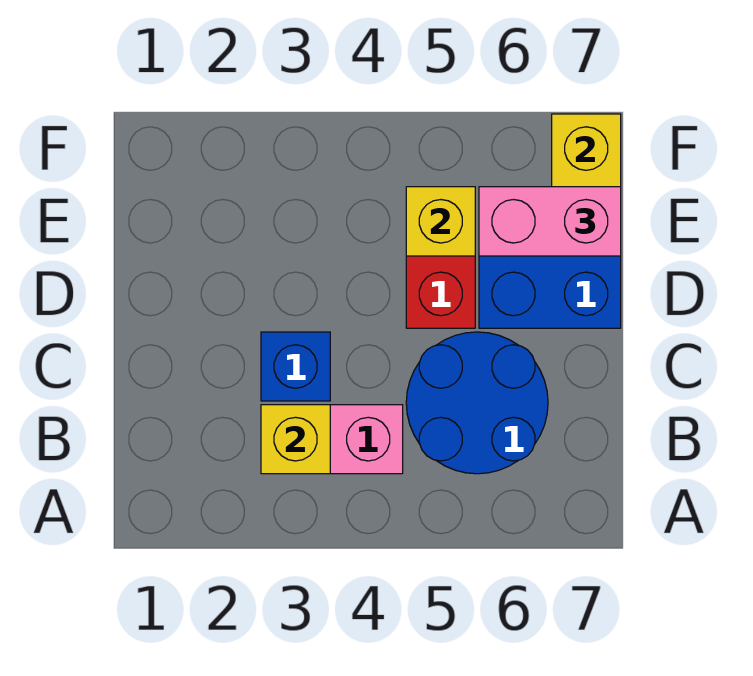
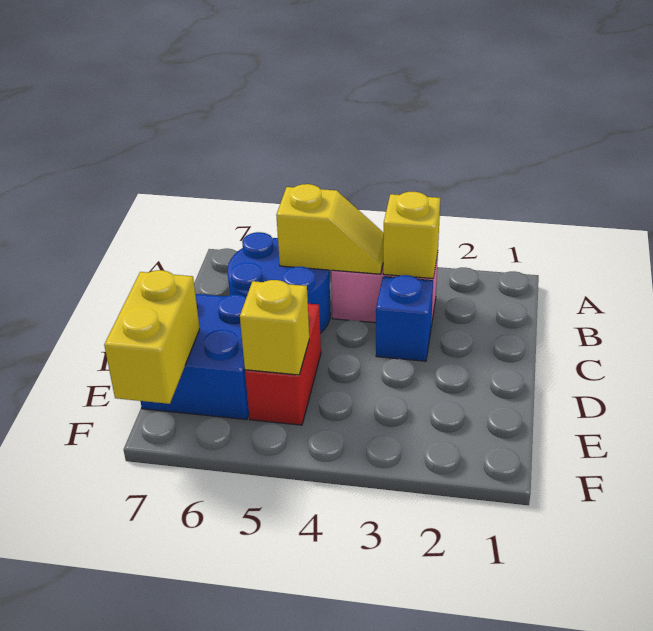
none -> yellow 1x2 slope [276,184,384,274]
pink 1x2 brick [479,187,621,256] -> none

